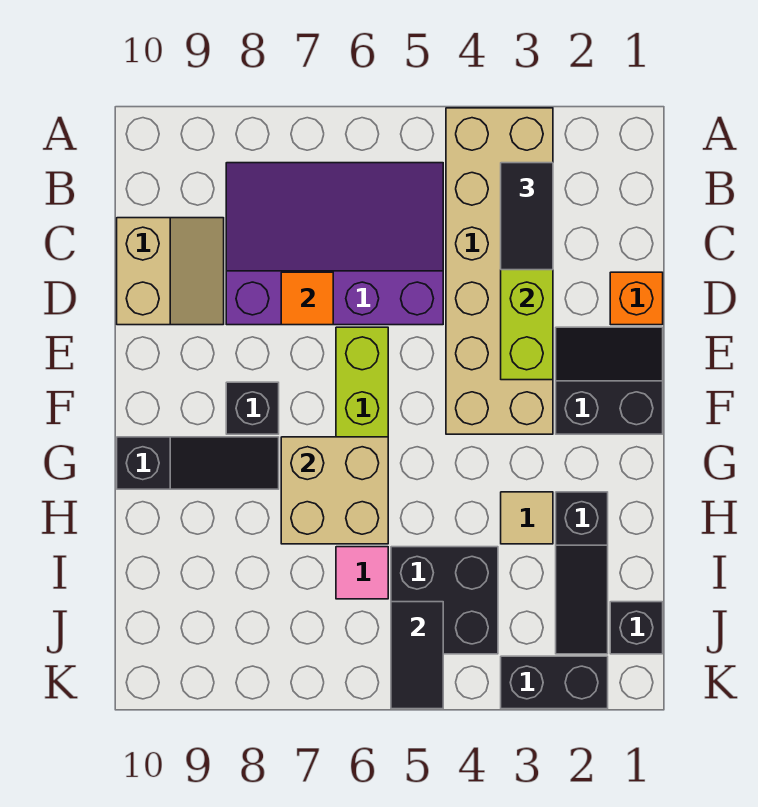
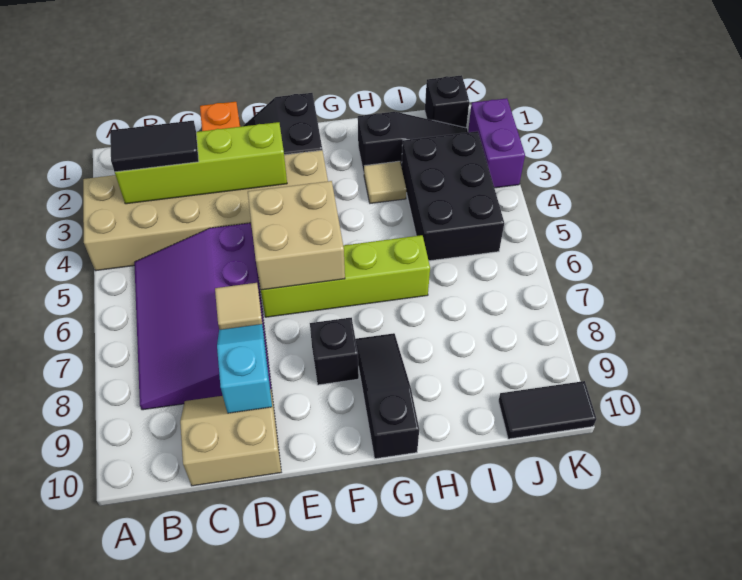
orange 1x1 tile [281,272,333,325] -> tan 1x1 tile [215,283,263,330]
none -> cyan 1x2 slope [217,324,272,413]
tan 2x2 brick [281,437,388,544] -> tan 2x2 brick moved to [248,181,345,290]
black 2x2 brick [391,547,498,654] -> black 2x3 brick [402,131,504,261]
pink 1x1 tile [336,547,388,599] -> none
black 1x2 tile [391,602,443,709] -> black 1x2 tile moved to [499,381,596,439]
black 1x2 brick [501,656,608,709] -> purple 1x2 brick [468,98,525,188]

